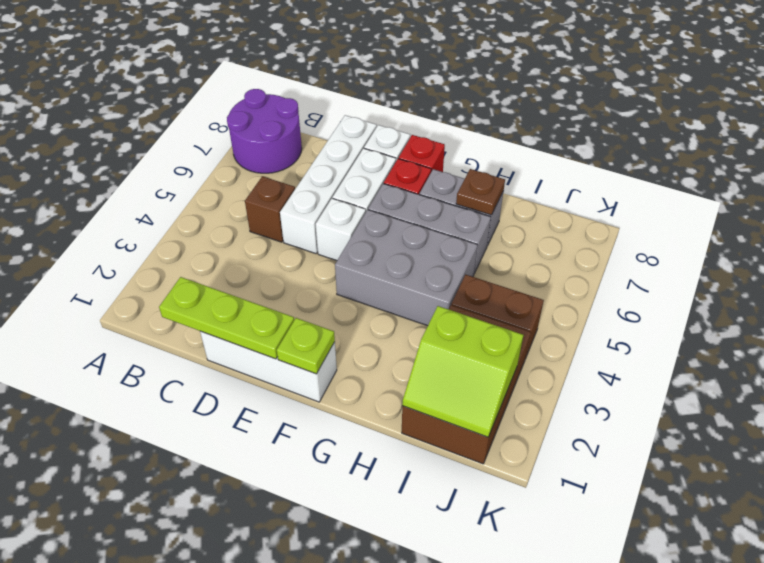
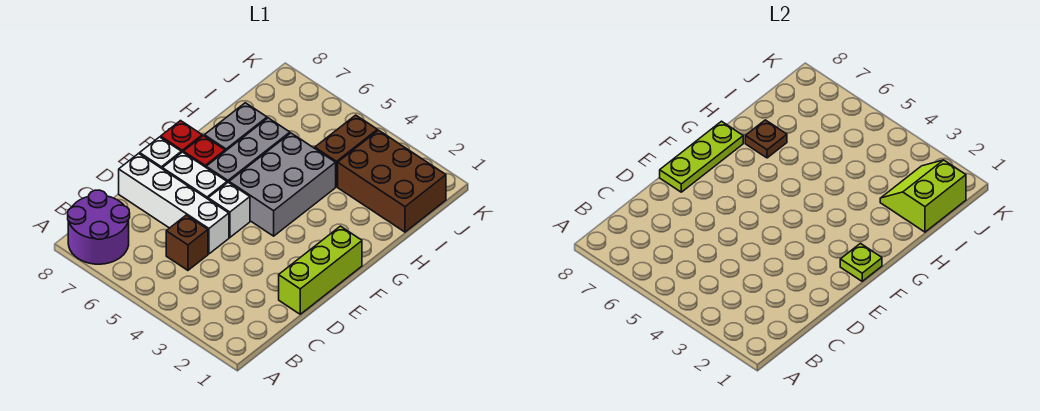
lime 1x3 plate [159,277,295,359] -> lime 1x3 plate moved to [660,121,743,192]
white 1x3 brick [200,331,337,402] -> lime 1x3 brick [279,226,362,314]
lime 2x2 slope [402,306,523,437] -> lime 2x2 slope turned to [880,160,966,232]

